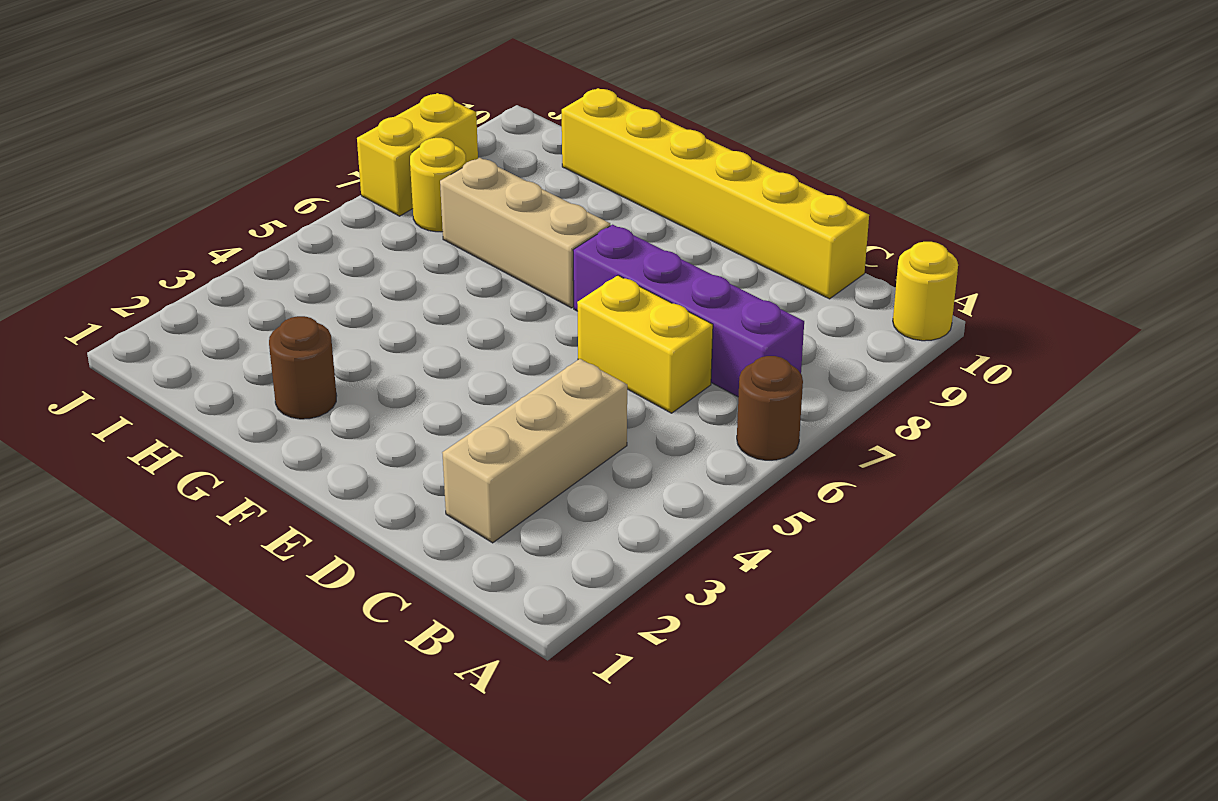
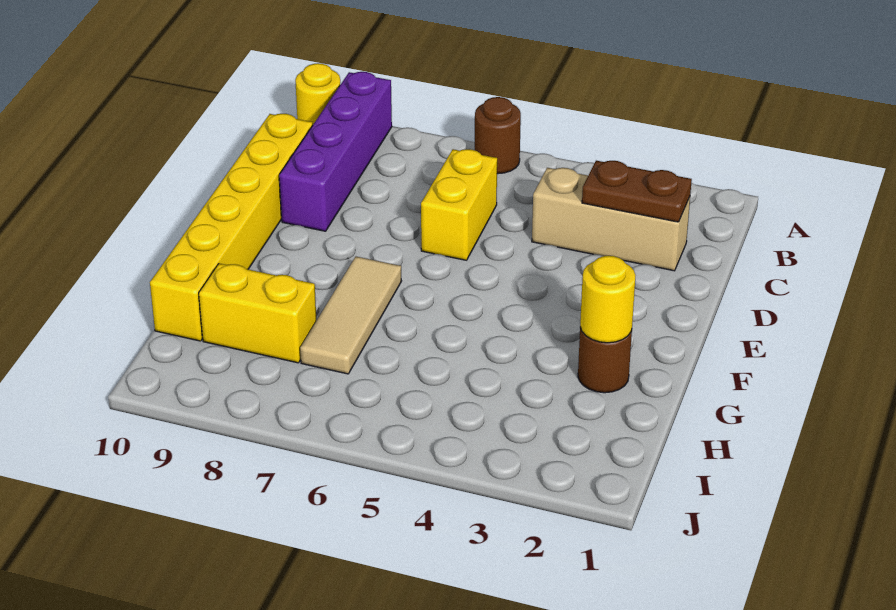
purple 1x4 brick [573,225,804,397] -> purple 1x4 brick moved to [279,72,392,231]
none -> brown 1x2 plate [582,161,692,222]
tan 1x3 brick [440,158,610,308] -> tan 1x3 tile [300,257,401,374]
yellow 1x1 round brick [410,138,466,232] -> yellow 1x1 round brick moved to [580,256,636,343]
yellow 1x2 brick [357,93,478,216] -> yellow 1x2 brick moved to [199,263,316,363]

